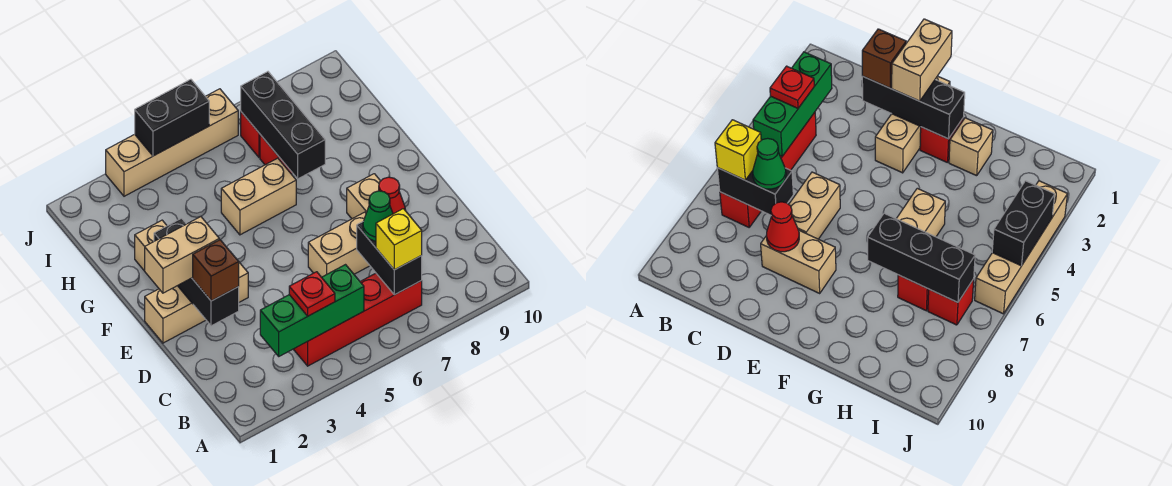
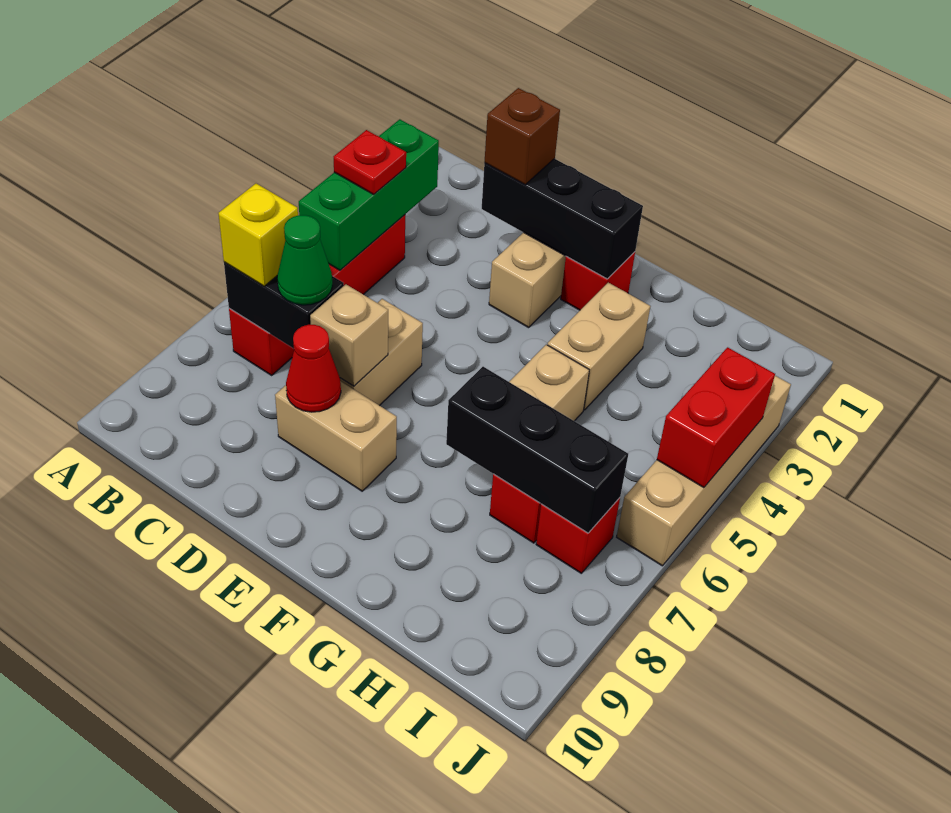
tan 1x2 brick [145,216,219,293] -> tan 1x2 brick moved to [548,283,651,410]
tan 1x1 brick [135,220,167,271] -> tan 1x1 brick moved to [310,284,388,386]
black 1x2 brick [135,79,209,156] -> red 1x2 brick [657,347,775,488]

